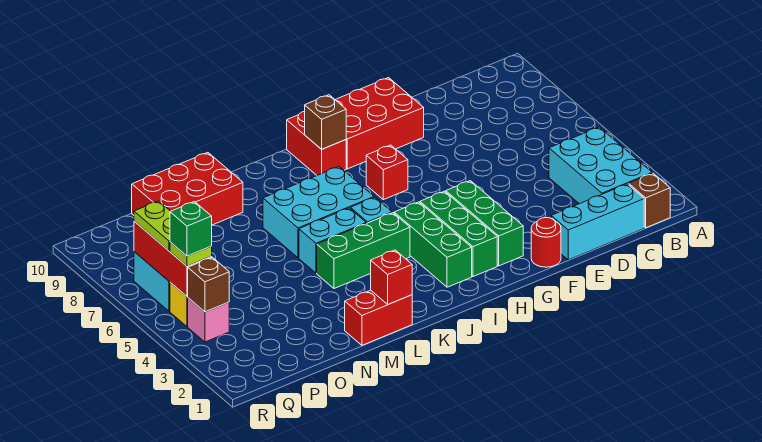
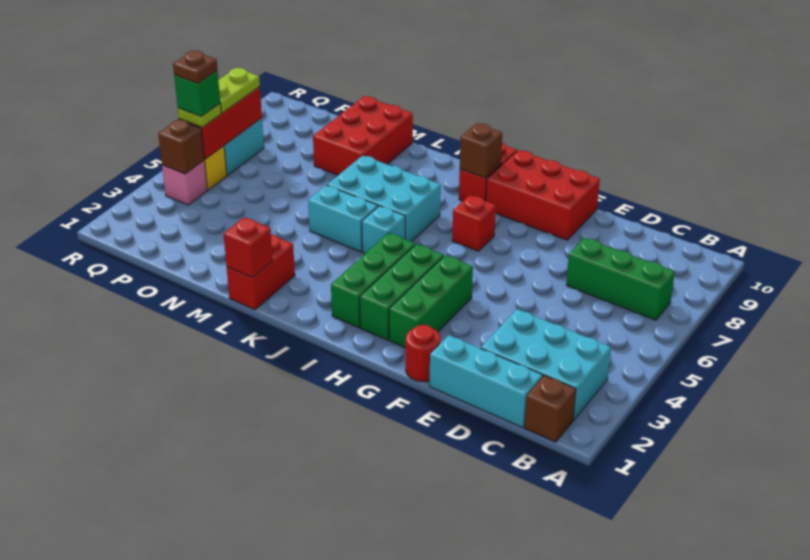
cyan 2x3 brick [549,127,652,204] -> cyan 2x3 brick turned to [481,309,611,420]
green 1x3 brick [317,213,410,288] -> green 1x3 brick moved to [566,238,675,320]
red 1x2 brick [345,290,412,345] -> red 1x2 brick turned to [227,235,295,310]
red 2x3 brick [132,153,243,225] -> red 2x3 brick turned to [313,96,413,175]
none -> brown 1x1 plate [173,51,217,83]

